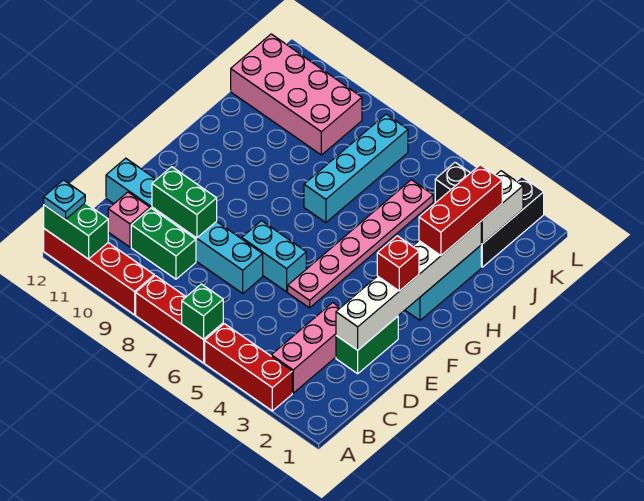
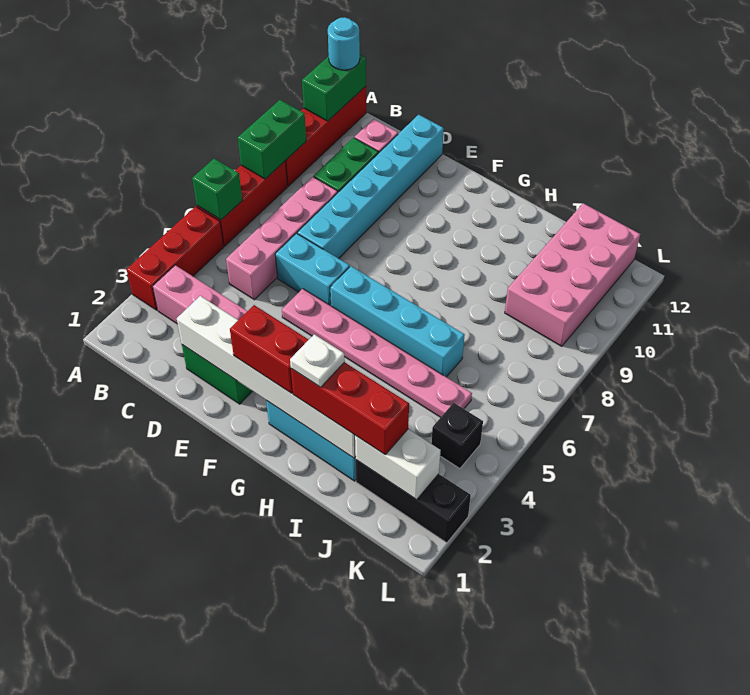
cyan 1x1 plate [44,180,85,220] -> cyan 1x1 round brick [328,17,360,70]
none -> pink 1x4 brick [226,177,338,300]
green 1x2 brick [152,167,217,238] -> green 1x2 brick moved to [238,100,306,179]
cyan 1x2 brick [242,221,306,292] -> cyan 1x2 brick turned to [275,233,350,306]
red 1x1 brick [377,236,419,291] -> red 1x2 brick [230,305,309,393]
none -> white 1x1 plate [290,334,345,387]
cyan 1x4 brick [304,114,408,223] -> cyan 1x4 brick moved to [330,266,465,377]

